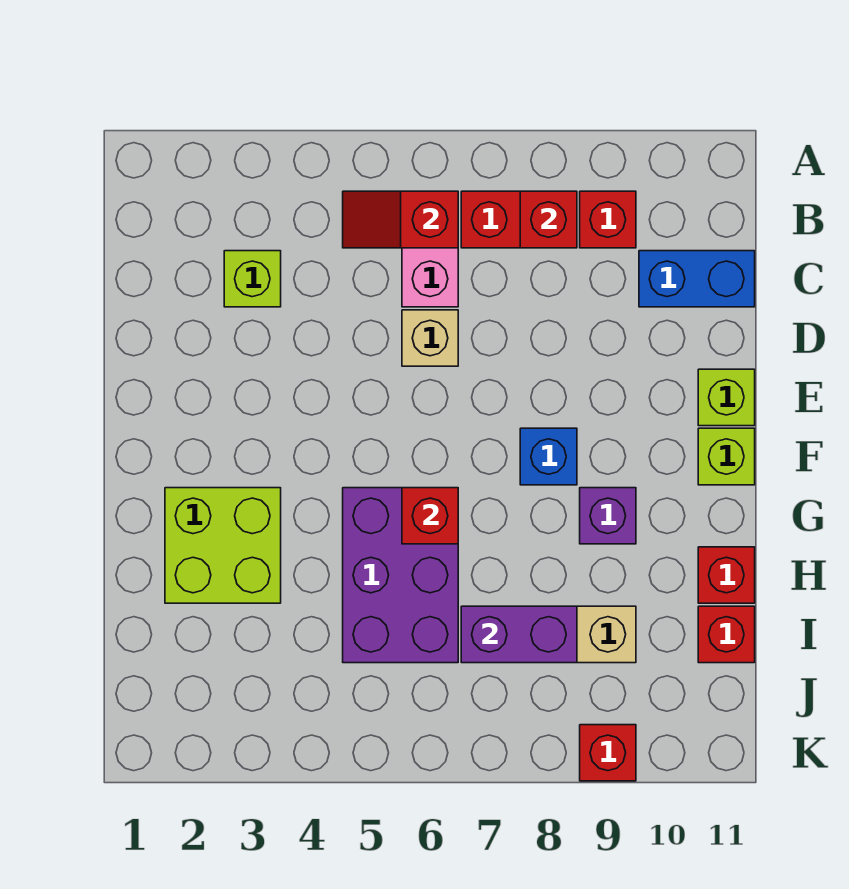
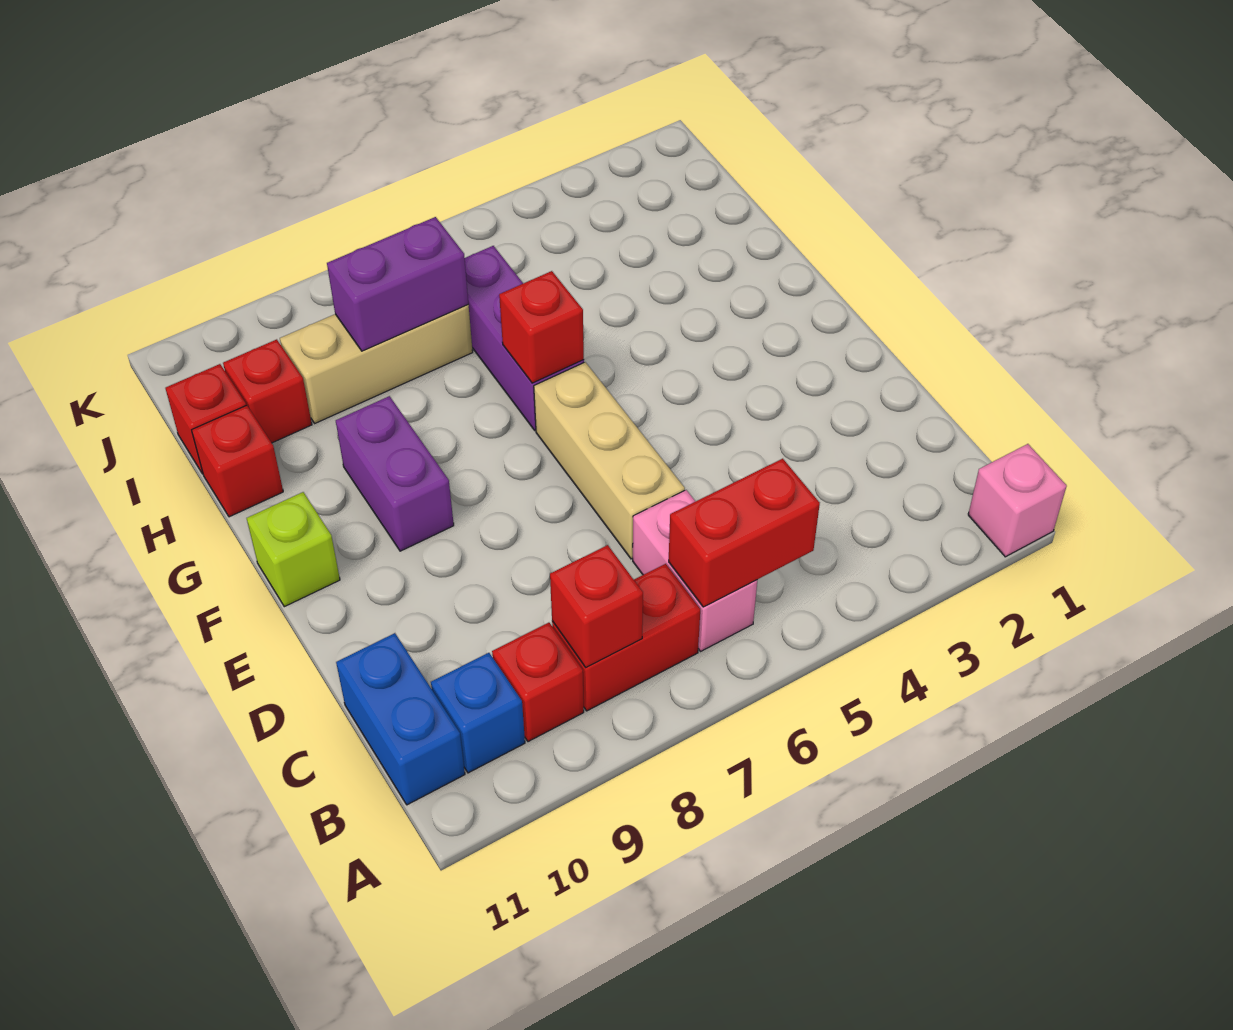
none -> pink 1x1 brick [968,444,1067,557]
red 1x2 slope [343,191,458,248] -> red 1x2 brick [669,459,820,607]
lime 1x1 brick [224,251,281,307] -> none
blue 1x2 brick [639,251,755,307] -> blue 1x2 brick turned to [336,633,465,805]
tan 1x1 brick [402,310,458,366] -> tan 1x3 brick [534,362,685,559]
lime 1x1 brick [698,369,755,426] -> none
blue 1x1 brick [520,428,577,485] -> blue 1x1 brick moved to [431,653,525,773]
lime 2x2 brick [165,488,281,603] -> none
purple 2x3 brick [343,488,458,663] -> purple 1x3 brick [465,246,584,430]
purple 1x1 brick [580,488,636,544] -> purple 1x2 brick [336,396,454,551]
red 1x1 brick [580,725,636,781] -> red 1x1 brick moved to [223,339,312,443]

